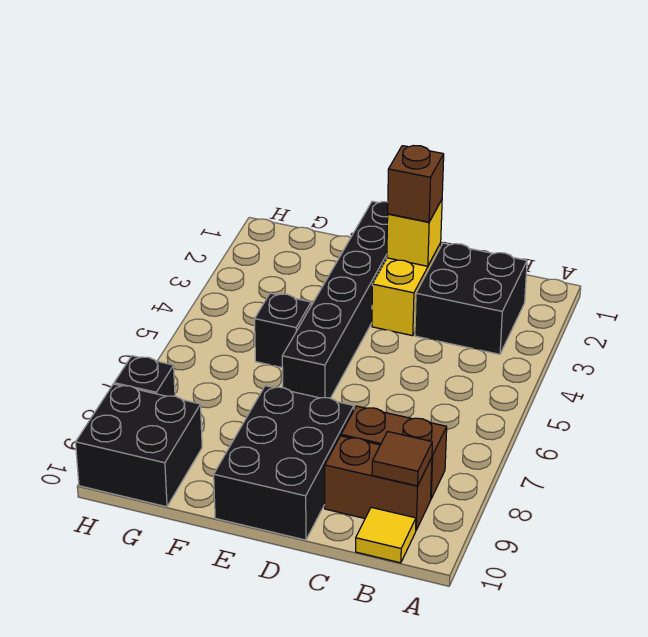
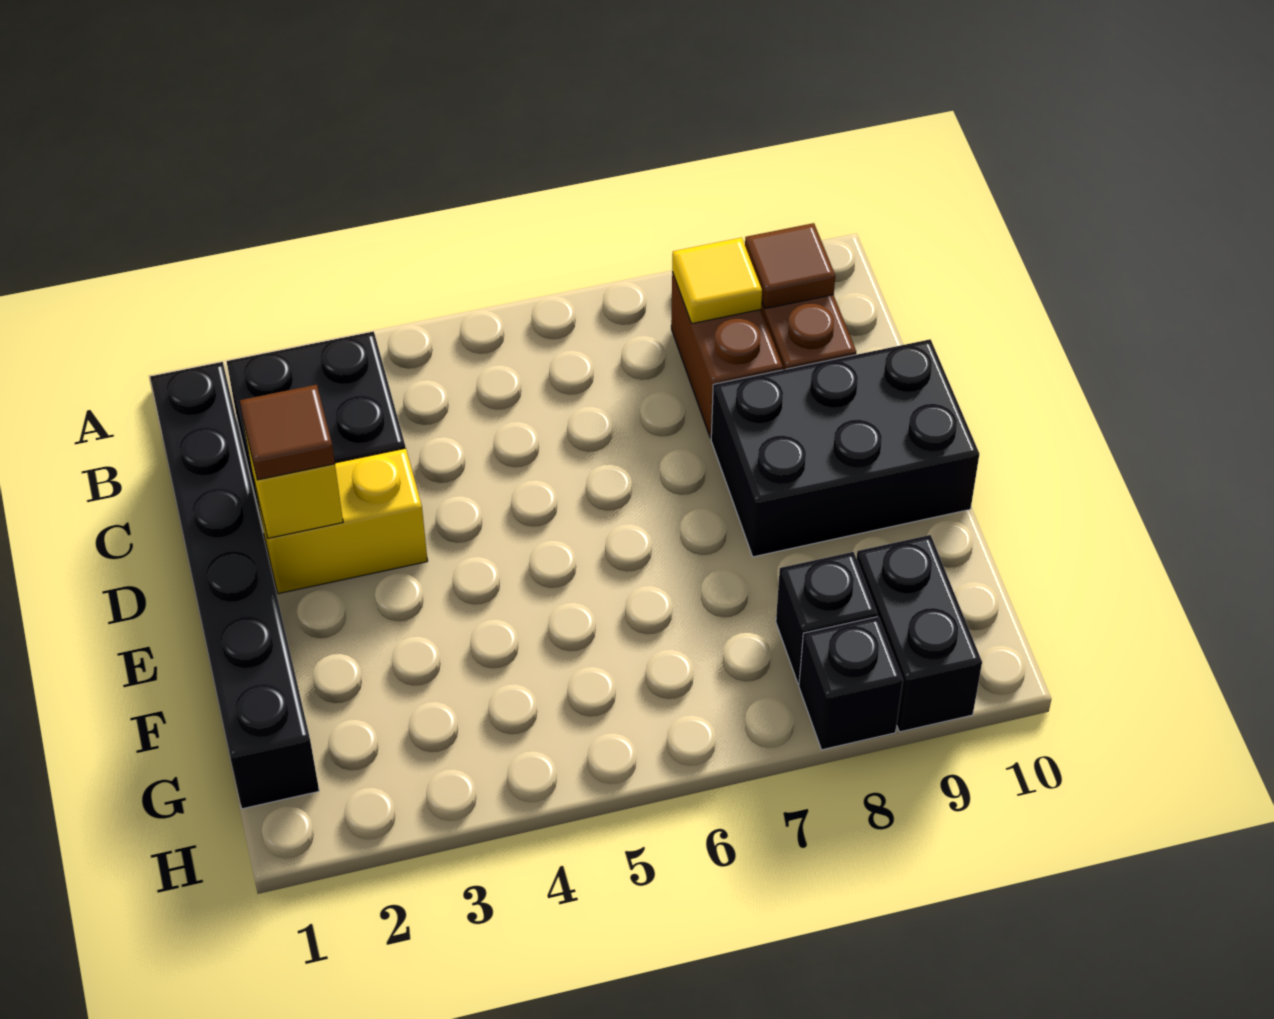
yellow 1x1 tile [356,507,416,563] -> yellow 1x1 tile moved to [672,238,762,324]
brown 1x1 brick [388,146,444,222] -> brown 1x1 tile [240,385,335,480]
black 1x6 brick [282,201,388,398] -> black 1x6 brick turned to [150,362,319,809]
black 1x1 brick [255,293,311,367] -> black 1x1 brick moved to [776,552,877,683]
black 2x2 brick [76,384,202,507] -> black 1x2 brick [857,535,982,732]

